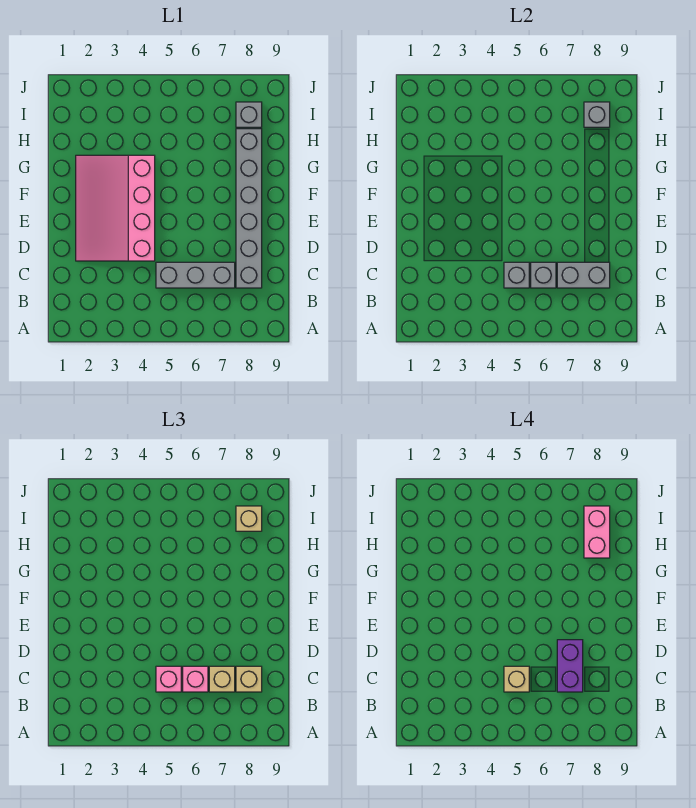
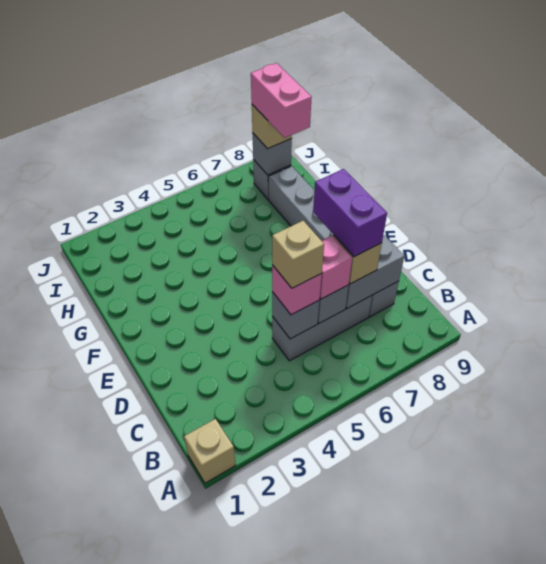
tan 1x1 brick [236,666,262,692] -> tan 1x1 brick moved to [184,419,236,483]
pink 3x4 slope [76,155,155,261] -> none

